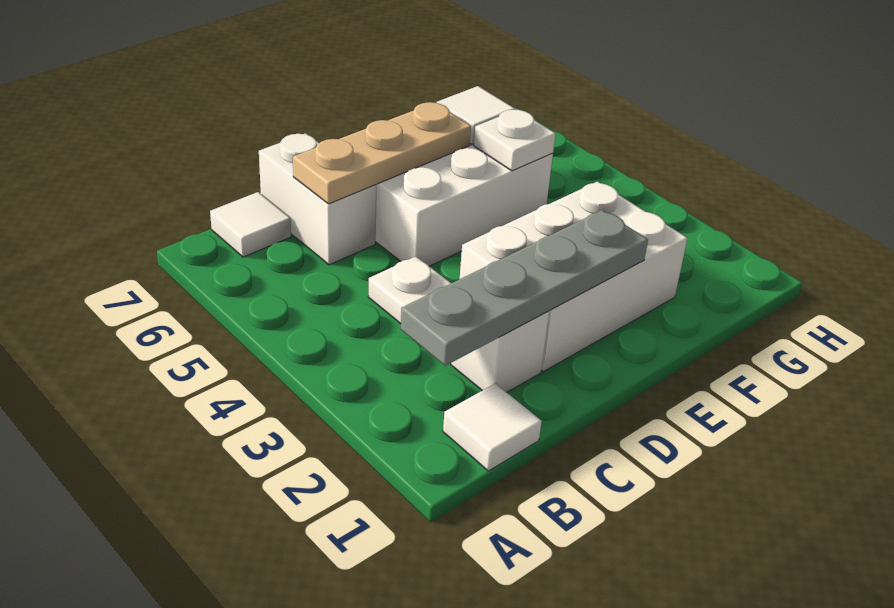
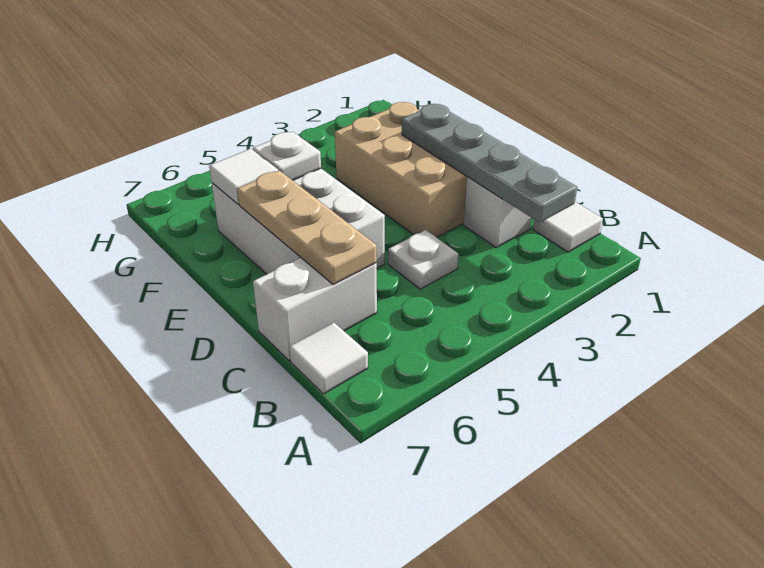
white 2x3 brick [460,182,687,371] -> tan 2x3 brick [335,102,467,237]

